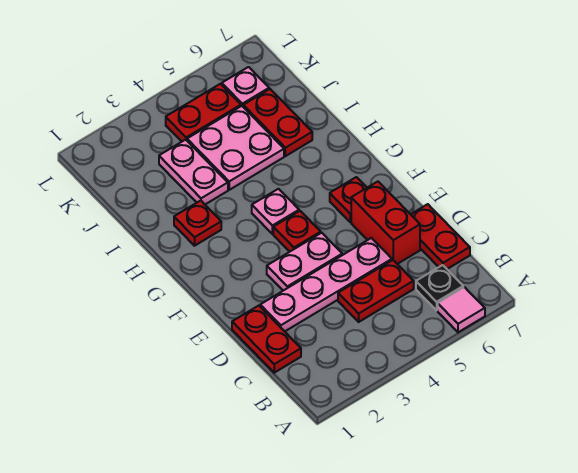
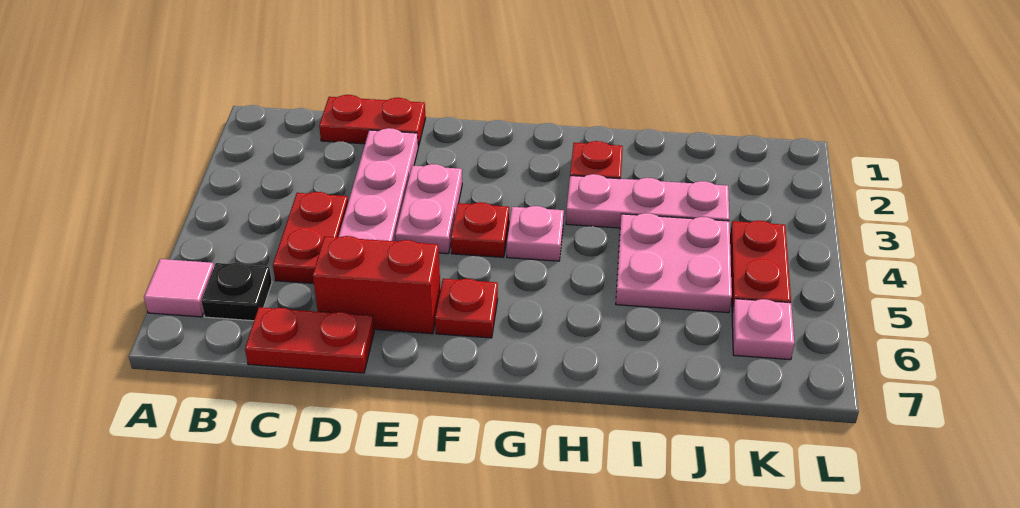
pink 1x2 plate [159,140,228,204] -> pink 1x3 plate [566,174,729,228]
red 1x2 plate [243,89,312,156] -> none

